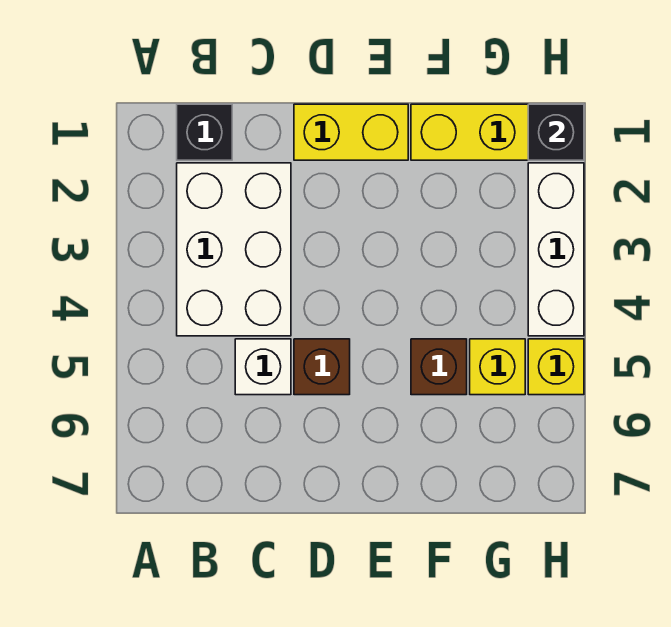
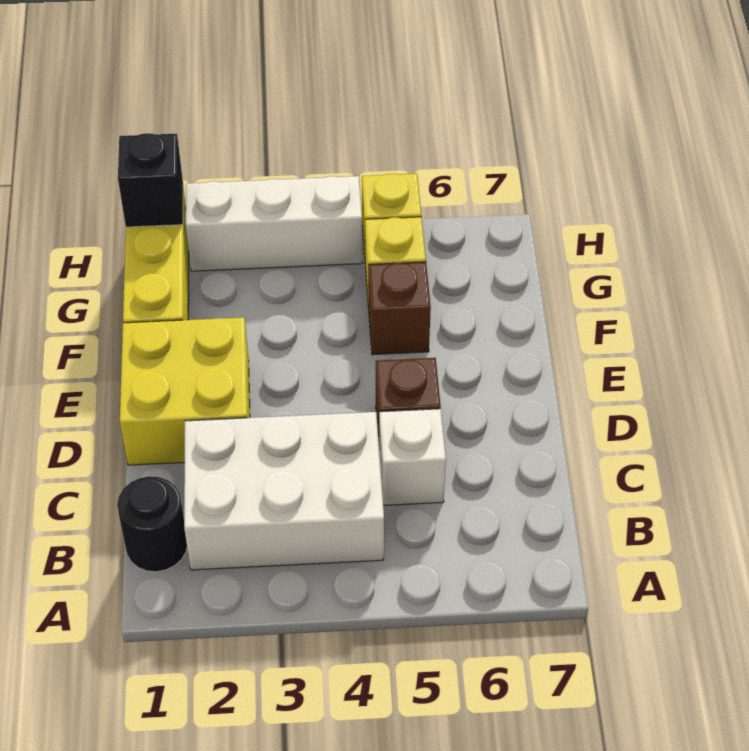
black 1x1 brick [177,104,232,160] -> black 1x1 round brick [117,476,187,572]
yellow 1x2 brick [294,104,408,160] -> yellow 2x2 brick [120,317,250,465]

